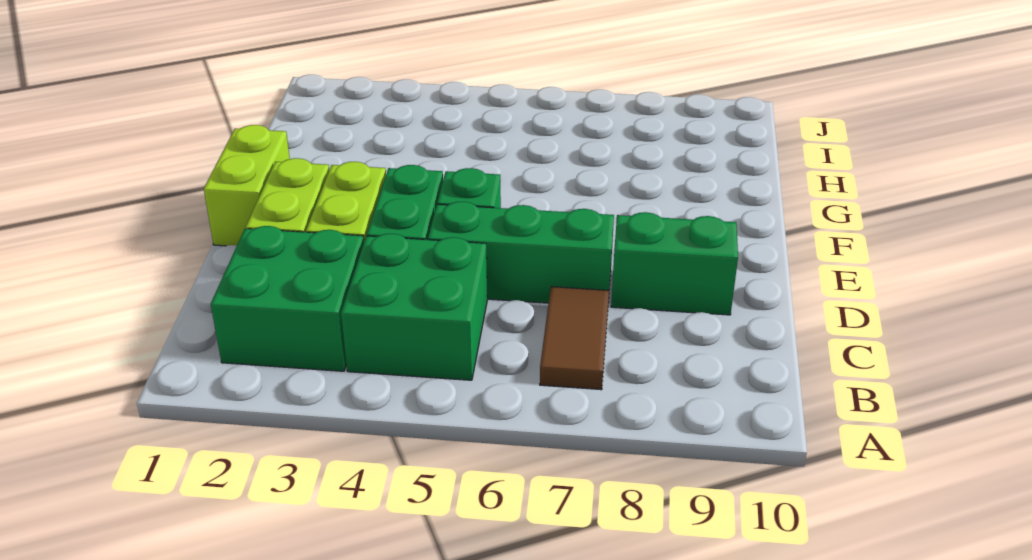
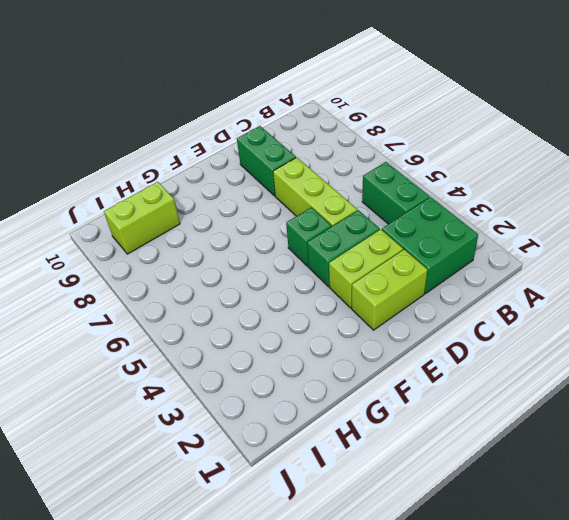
green 2x2 brick [341,234,487,380] -> green 1x2 brick [362,162,430,224]
brown 1x2 tile [540,287,609,390] -> none
green 1x3 brick [428,202,614,303] -> lime 1x3 brick [273,157,357,227]
lime 1x2 brick [204,125,290,246] -> lime 1x2 brick moved to [104,182,180,254]

